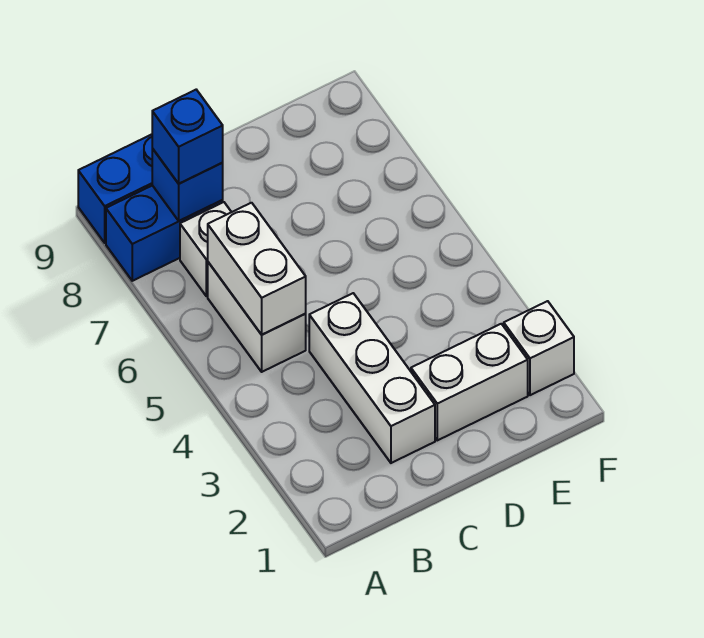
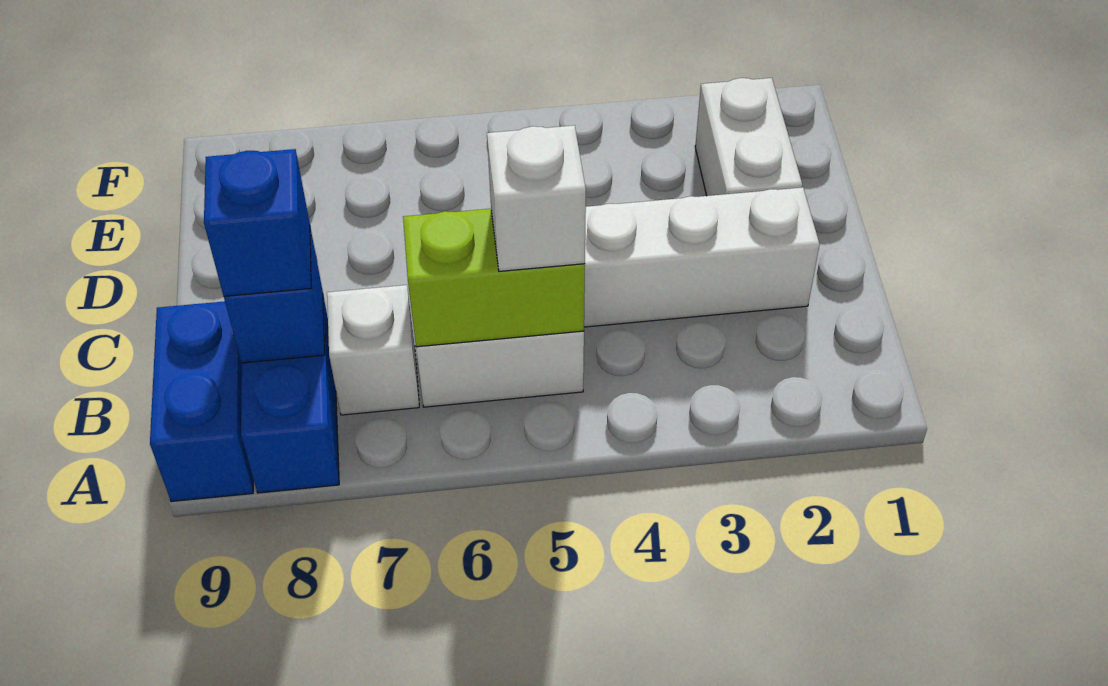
white 1x2 brick [208,203,306,335] -> lime 1x2 brick [403,209,585,347]
white 1x1 brick [504,301,574,395] -> white 1x1 brick moved to [487,125,586,271]

